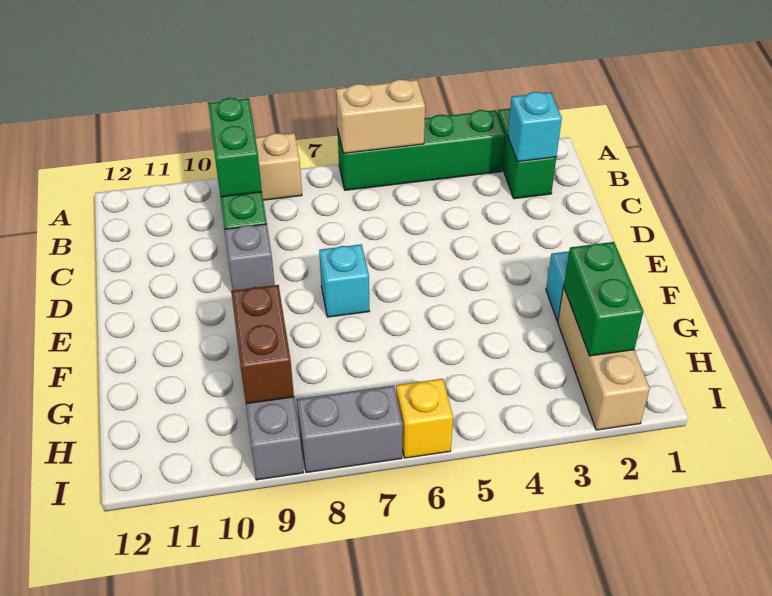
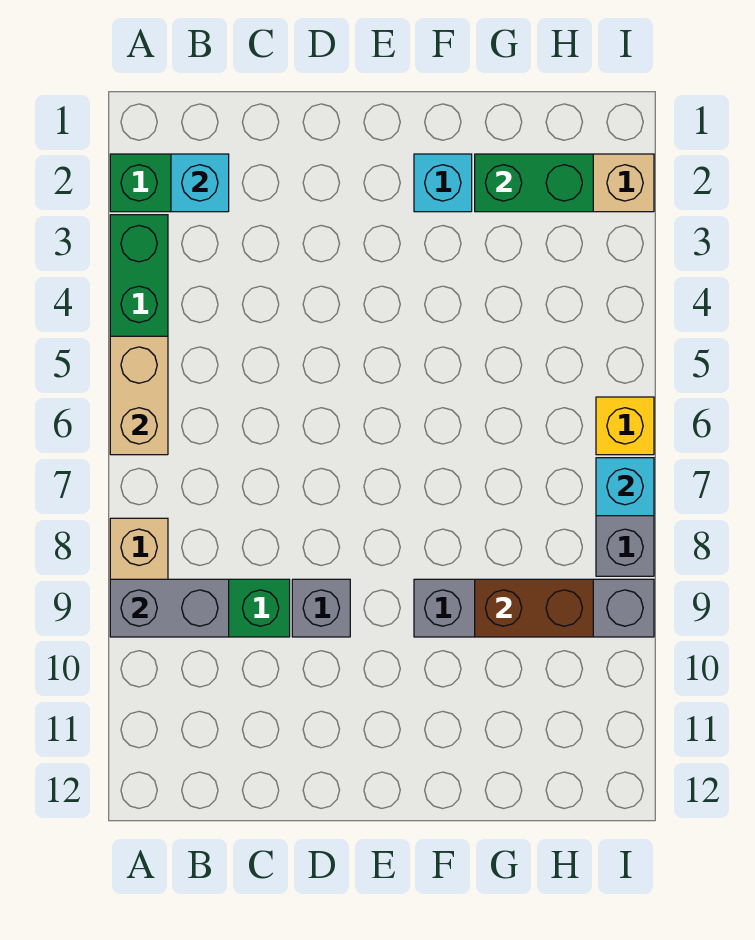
green 1x2 brick [208,98,262,197] -> grey 1x2 brick [110,579,229,637]
cyan 1x1 brick [319,244,369,317] -> cyan 1x1 brick moved to [596,458,654,516]

